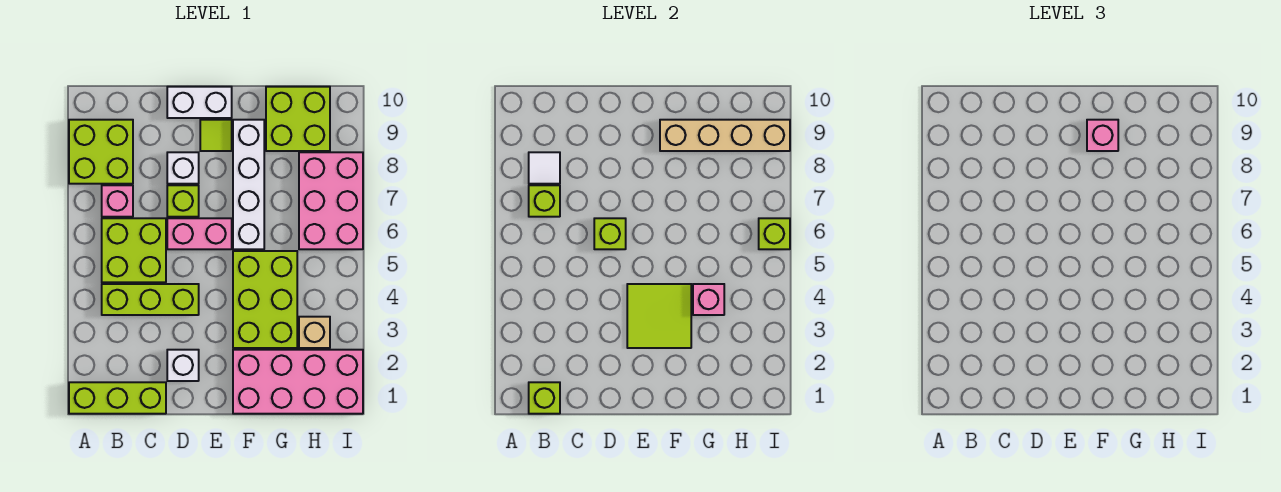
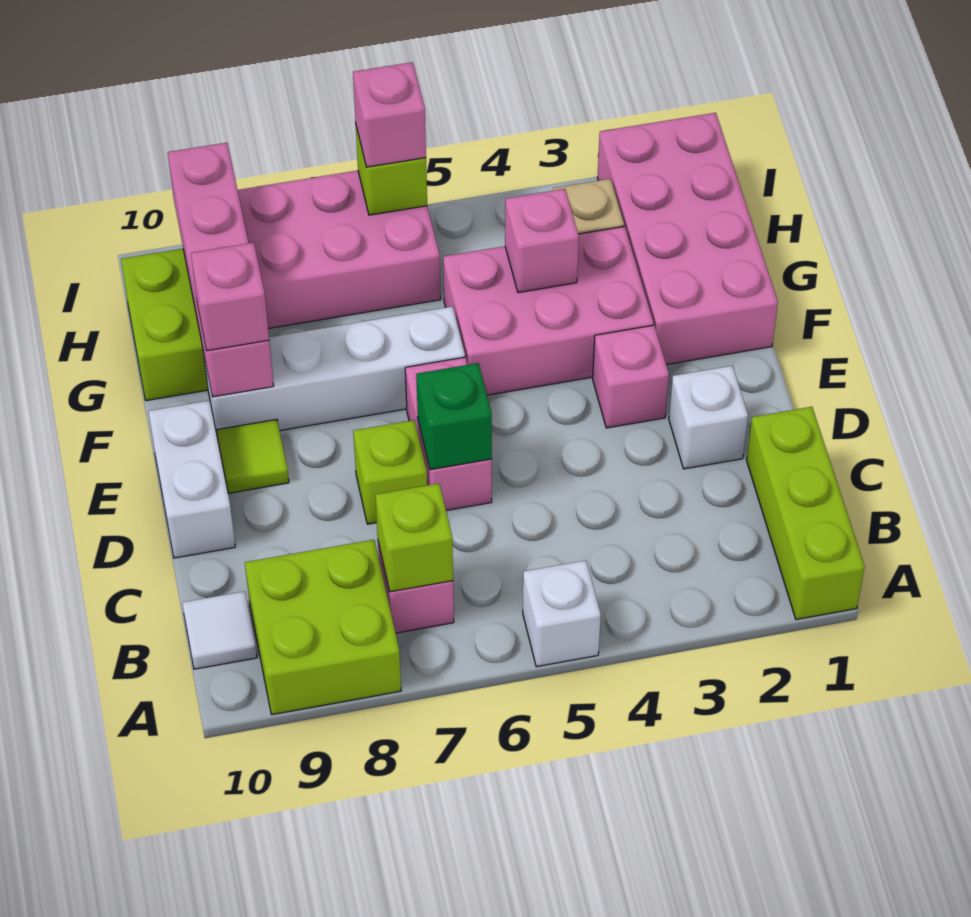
lime 1x1 brick [529,382,560,414] -> none
lime 1x3 brick [102,284,199,315] -> none
lime 2x2 brick [102,218,166,282] -> none
white 1x1 tile [529,152,560,184] -> white 1x1 tile moved to [182,591,257,669]
lime 1x1 brick [594,218,626,249] -> green 1x1 brick [416,363,492,470]
white 1x1 brick [167,152,199,184] -> white 1x1 brick moved to [523,560,601,667]
none -> pink 1x1 brick [593,325,669,428]
lime 2x2 tile [627,284,691,348] -> none
lime 2x3 brick [233,251,297,348] -> pink 2x3 brick [443,226,654,395]
tan 1x4 brick [660,120,790,151] -> pink 1x4 brick [168,143,274,397]
none -> pink 1x1 brick [353,62,426,167]

